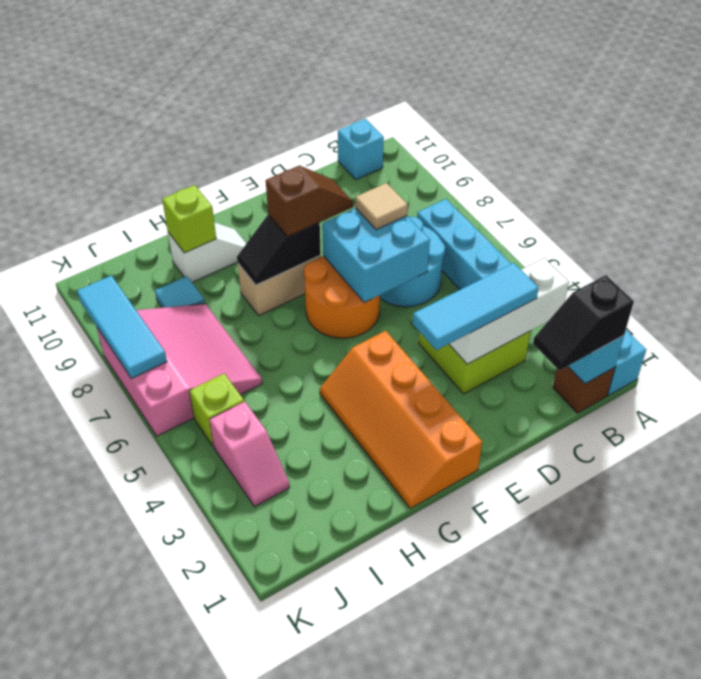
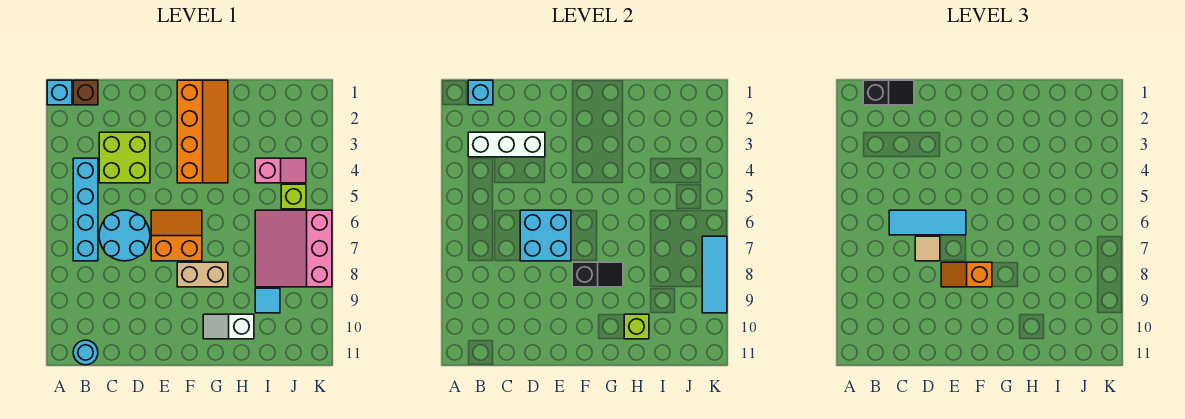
cyan 1x1 brick [338,119,384,180] -> cyan 1x1 round brick [73,340,98,365]
cyan 1x3 tile [413,263,539,350] -> cyan 1x3 tile moved to [889,210,966,235]
orange 2x2 round brick [304,256,380,338] -> orange 2x2 slope [151,210,202,261]
brown 1x2 slope [266,165,353,237] -> orange 1x2 slope [941,262,992,287]
pink 1x2 slope [209,402,290,507] -> pink 1x2 slope turned to [255,158,306,183]

